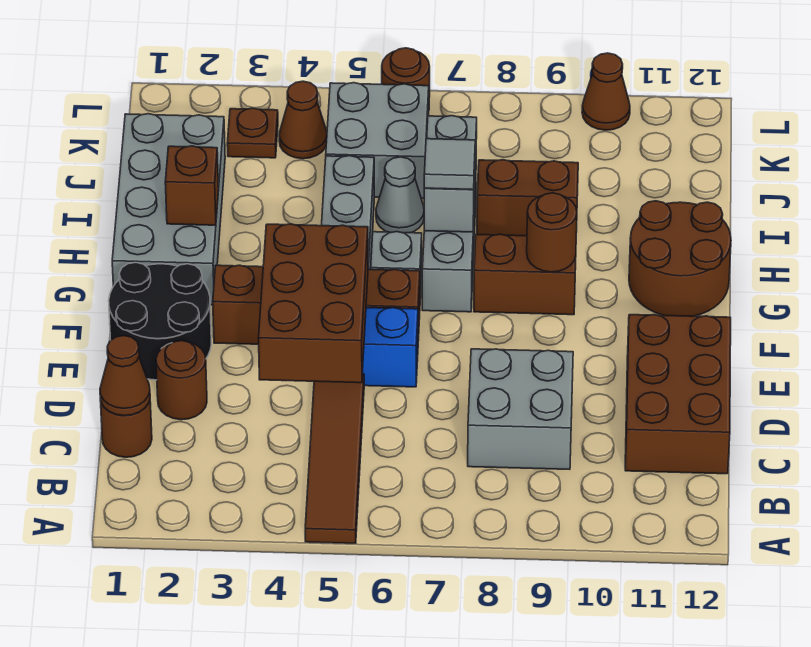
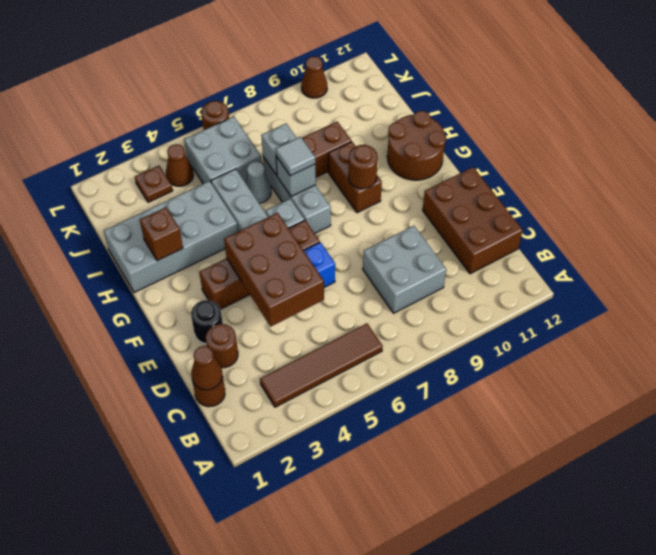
brown 1x4 tile [305,374,364,543] -> brown 1x4 tile turned to [260,323,383,407]
black 2x2 round brick [109,263,211,380] -> black 1x1 round brick [191,300,223,344]
grey 2x4 brick [112,114,225,305] -> grey 2x4 brick turned to [104,181,238,293]
brown 1x2 brick [474,234,576,315] -> brown 1x2 brick turned to [328,141,382,213]

